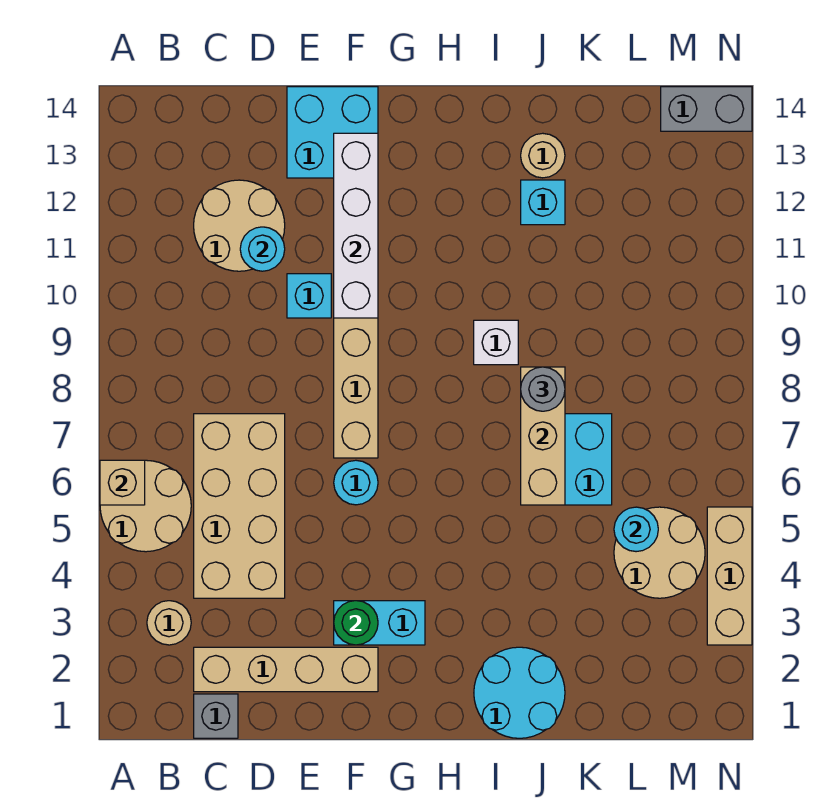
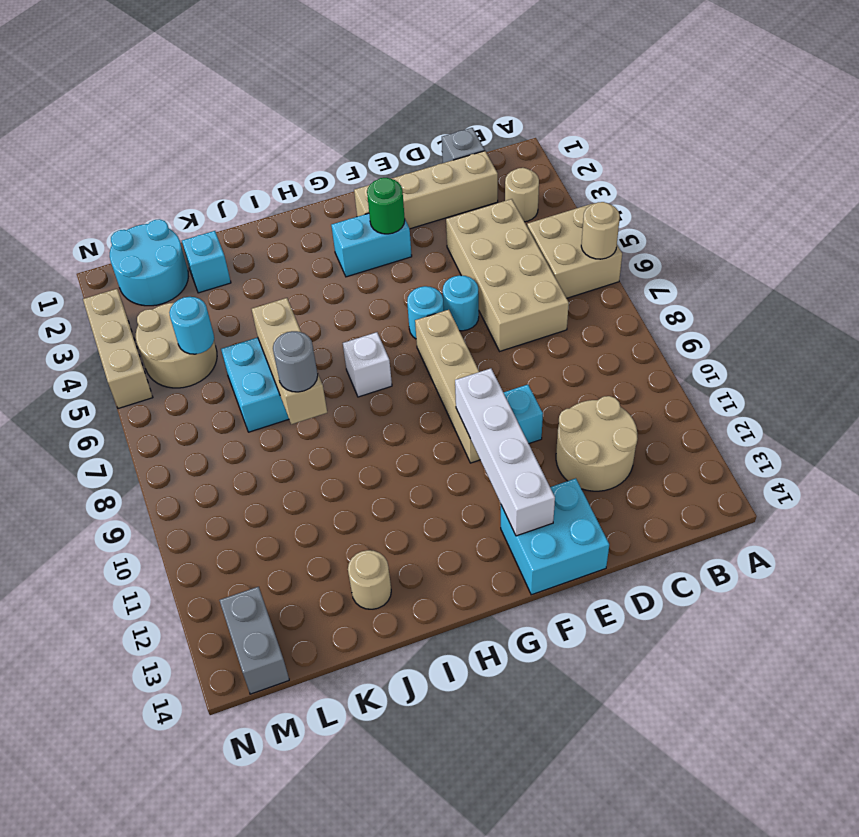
tan 2x2 round brick [100,460,191,552] -> tan 2x2 brick [527,204,622,298]
tan 1x1 brick [100,460,145,505] -> tan 1x1 round brick [581,202,620,259]
cyan 1x1 round brick [240,227,285,271] -> cyan 1x1 round brick moved to [443,276,479,331]
cyan 2x2 round brick [474,647,565,738] -> cyan 2x2 round brick moved to [110,219,188,306]
white 1x1 brick [474,320,518,365] -> white 1x1 brick moved to [343,332,392,397]
cyan 1x1 brick [521,180,565,225] -> cyan 1x1 brick moved to [182,231,231,293]
grey 1x2 brick [661,87,752,131] -> grey 1x2 brick turned to [219,587,289,694]

